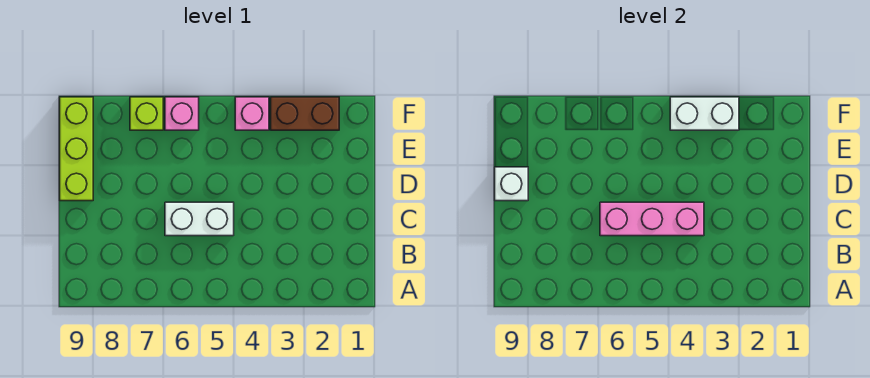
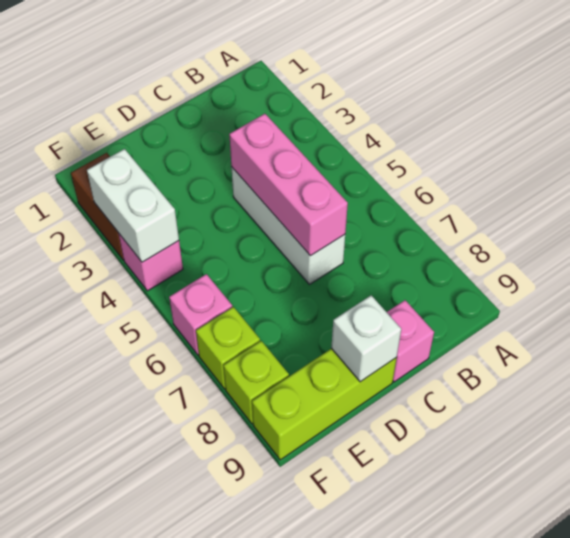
white 1x2 brick [165,202,234,236] -> white 1x3 brick [232,168,345,284]
none -> pink 1x1 brick [387,300,434,382]
none -> lime 1x1 brick [223,341,289,424]

